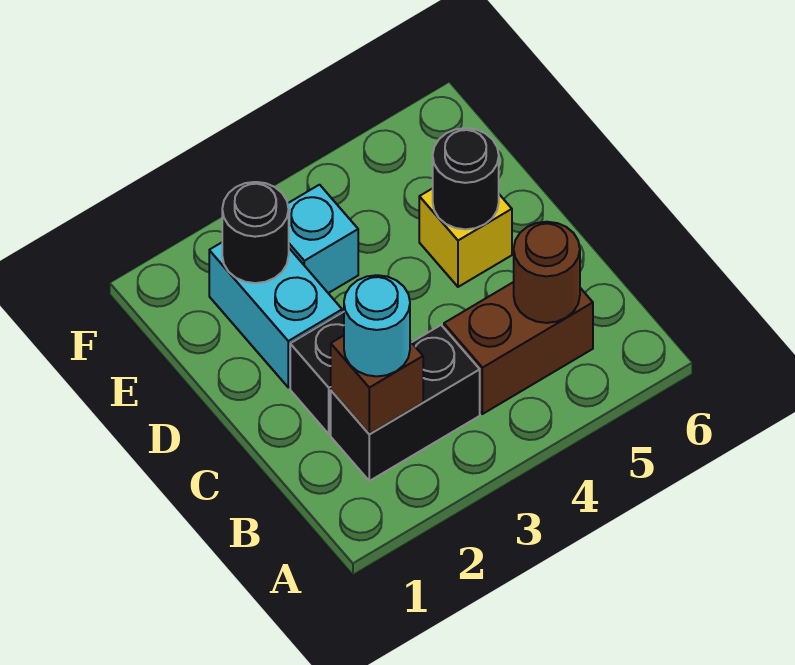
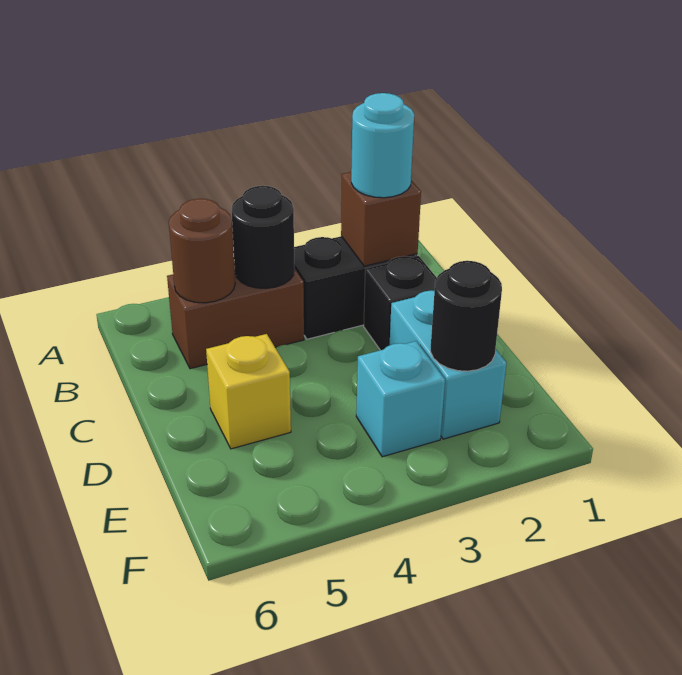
black 1x1 round brick [433,128,499,229] -> black 1x1 round brick moved to [232,186,295,288]

